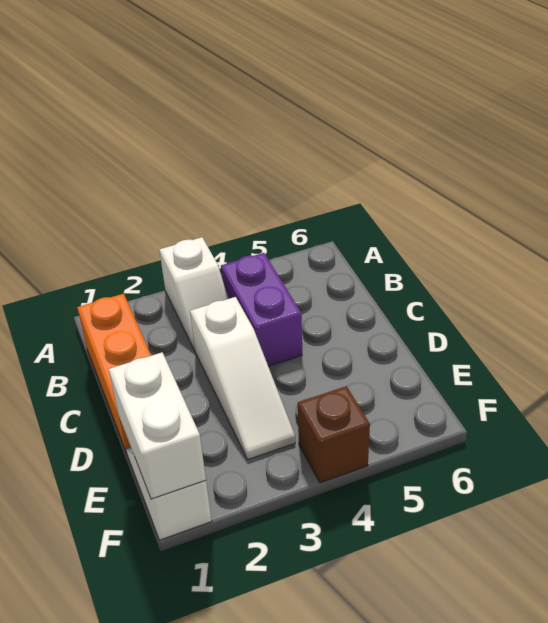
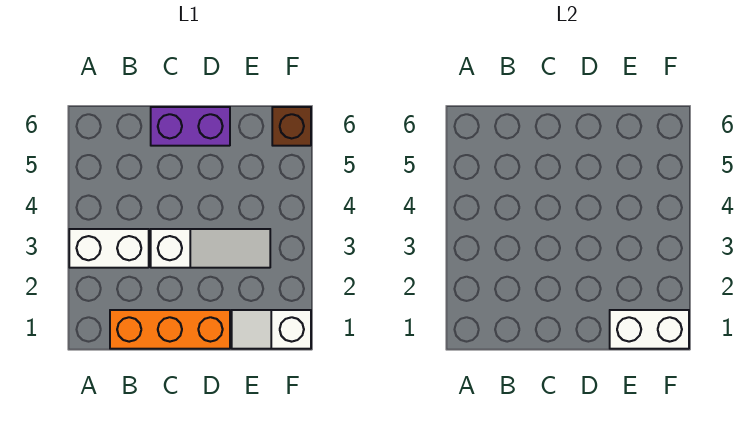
white 1x2 slope [159,237,228,351] -> white 1x2 brick [69,229,149,268]
purple 1x2 brick [221,253,302,366] -> purple 1x2 brick moved to [151,107,230,146]
brown 1x1 brick [298,386,370,483] -> brown 1x1 brick moved to [272,107,311,146]

